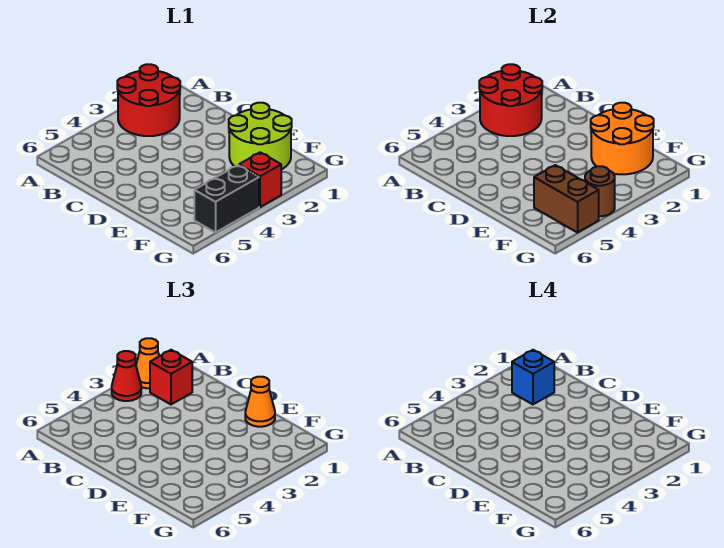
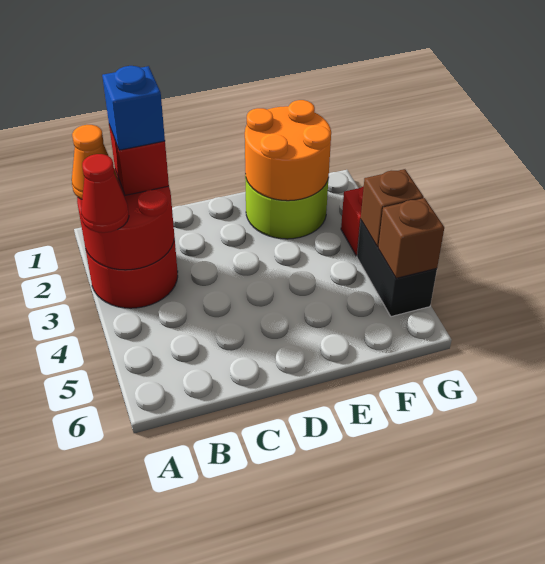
orange 1x1 cone [245,377,275,427] -> none
brown 1x2 brick [534,165,599,233] -> brown 1x1 brick [378,198,444,278]
brown 1x1 round brick [585,166,615,216] -> brown 1x1 brick [361,169,424,247]

